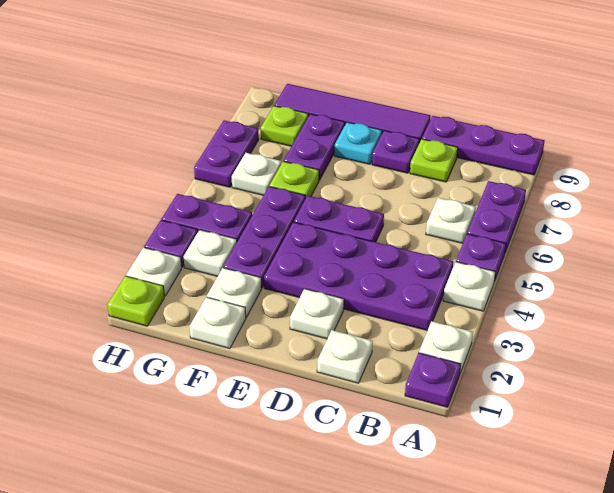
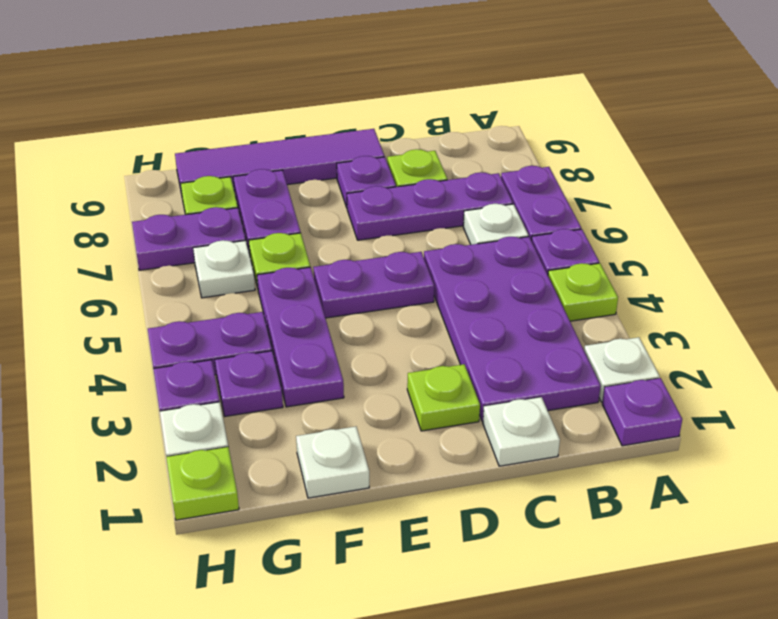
white 1x1 plate [443,262,495,311] -> lime 1x1 plate [548,263,618,321]
purple 1x3 plate [422,116,545,175] -> purple 1x3 plate moved to [347,172,513,240]
purple 2x4 plate [264,222,453,331] -> purple 2x4 plate turned to [424,237,601,421]
white 1x1 plate [290,289,344,339] -> lime 1x1 plate [407,364,480,431]
cyan 1x1 plate [334,122,382,164] -> none
white 1x1 plate [207,268,262,317] -> none
white 1x1 plate [184,230,237,276] -> purple 1x1 plate [215,351,283,416]
purple 1x2 plate [194,121,259,187] -> purple 1x2 plate turned to [132,207,246,270]

